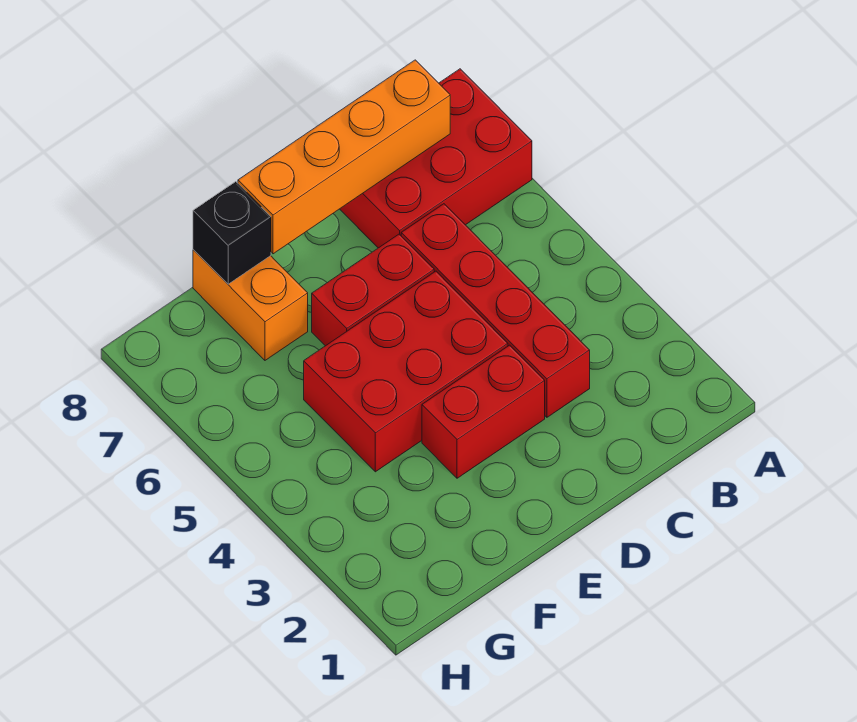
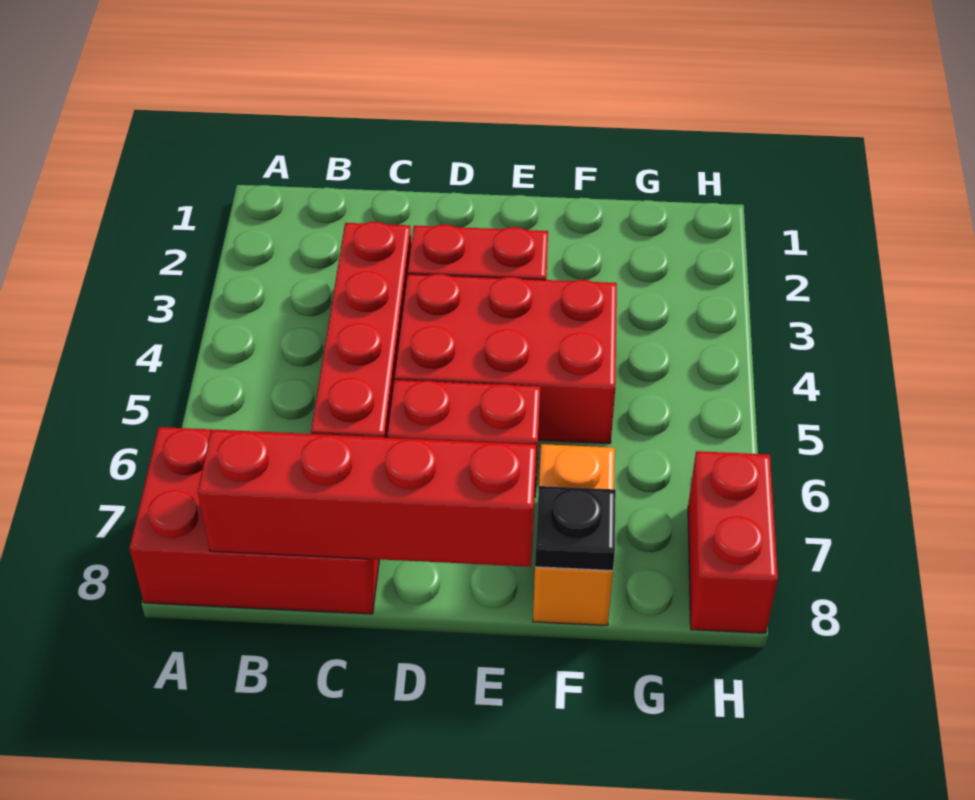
orange 1x4 brick [238,60,450,254] -> red 1x4 brick [198,430,536,567]
black 1x1 brick [193,182,271,284] -> black 1x1 plate [535,486,616,571]
none -> red 1x2 brick [688,451,778,633]

